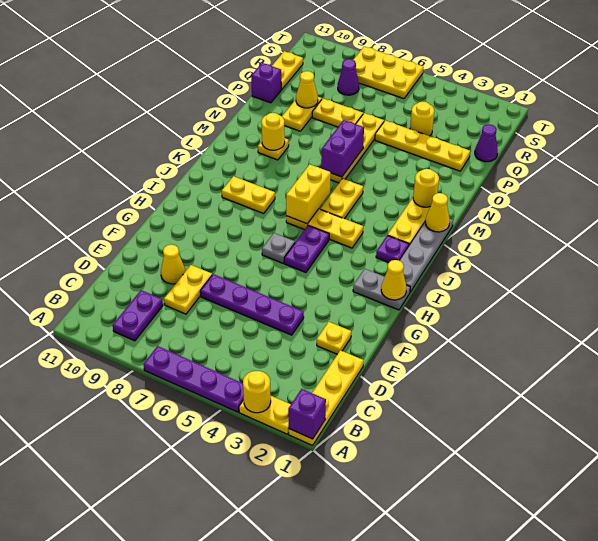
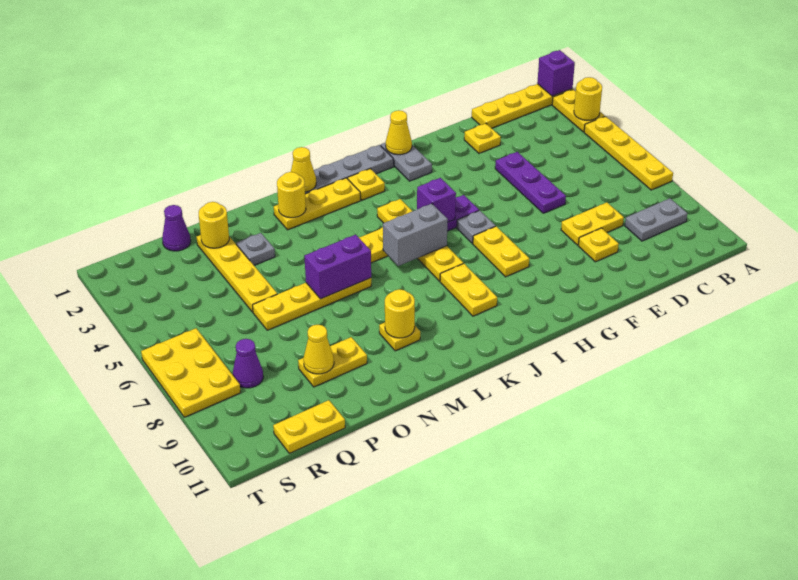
purple 1x4 plate [143,346,244,412] -> yellow 1x4 plate [584,116,673,190]
purple 1x2 plate [113,290,163,341] -> grey 1x2 plate [625,198,687,241]
purple 1x4 plate [200,274,304,335] -> purple 1x3 plate [495,152,566,213]
yellow 1x1 cone [161,245,185,284] -> yellow 1x1 plate [579,228,619,262]
purple 1x1 plate [376,235,409,262] -> yellow 1x1 plate [348,169,385,200]
yellow 1x3 plate [286,209,363,248] -> yellow 1x4 plate [377,199,463,281]
yellow 1x2 brick [286,164,331,224] -> grey 1x2 brick [383,204,448,266]
none -> grey 1x1 plate [236,233,275,265]
yellow 1x2 plate [312,99,363,127] -> yellow 1x2 plate moved to [473,226,529,277]
purple 1x1 brick [251,63,281,103] -> purple 1x1 brick moved to [417,178,456,222]
yellow 1x1 round brick [410,102,434,136] -> yellow 1x1 round brick moved to [199,202,229,248]

